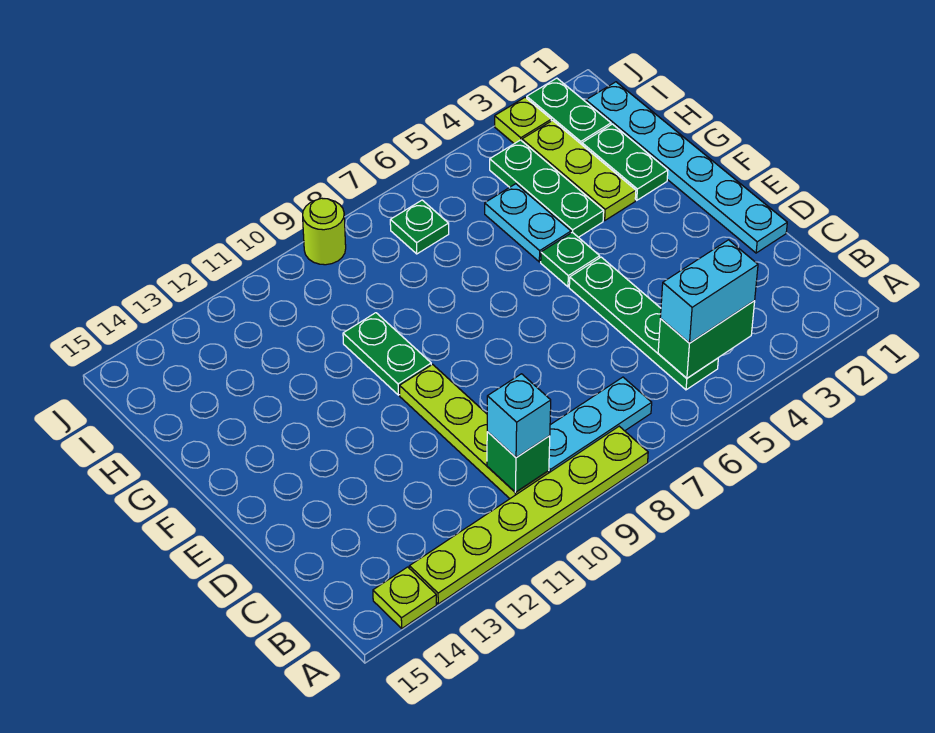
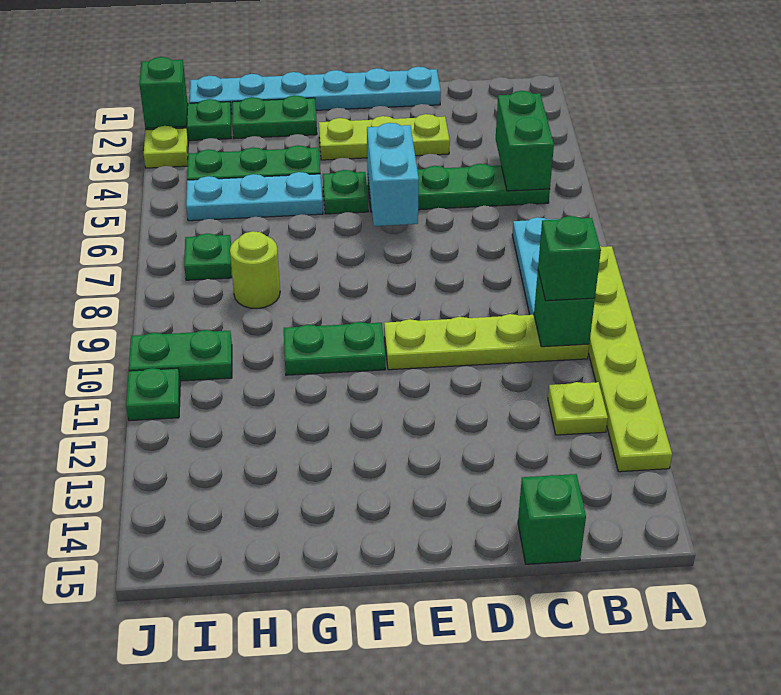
lime 1x1 plate [373,567,436,628] -> lime 1x1 plate moved to [548,382,608,435]
cyan 1x2 brick [660,240,758,343] -> cyan 1x2 brick moved to [367,123,419,226]
cyan 1x1 brick [487,374,551,457] -> green 1x1 brick [538,216,601,301]
none -> green 1x1 brick [518,474,586,564]
lime 1x3 plate [522,120,636,220] -> lime 1x3 plate moved to [319,114,450,160]
cyan 1x2 plate [485,184,571,262] -> cyan 1x3 plate [186,172,323,221]
none -> green 1x2 plate [129,330,232,381]
none -> green 1x1 brick [139,57,188,128]
lime 1x1 round brick [303,198,346,265] -> lime 1x1 round brick moved to [230,231,280,309]
none -> green 1x1 plate [126,368,180,421]

